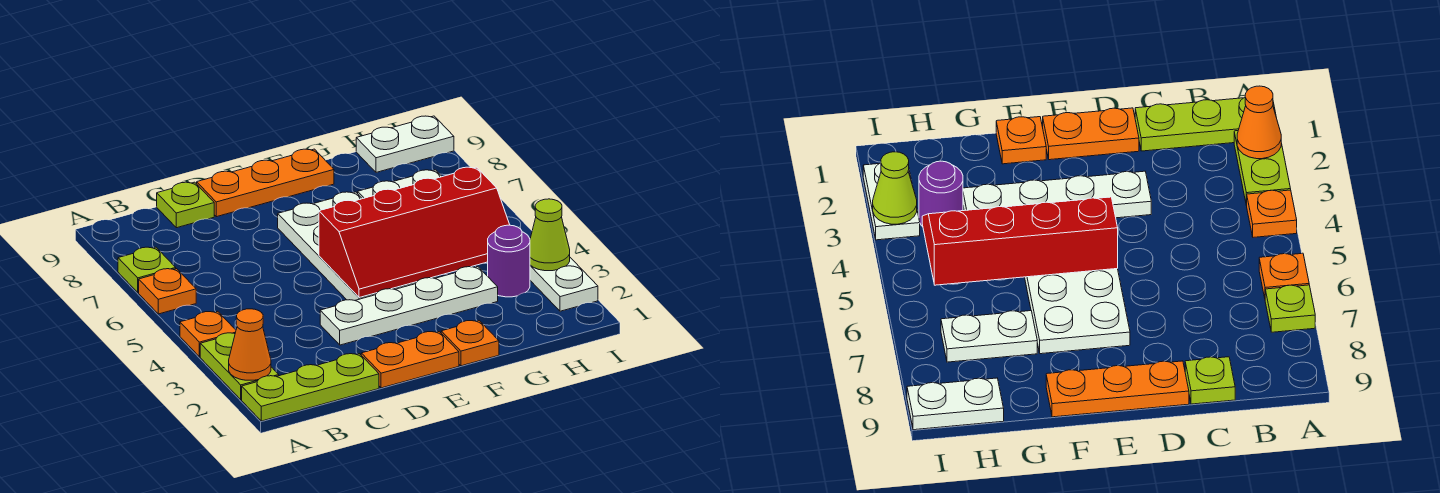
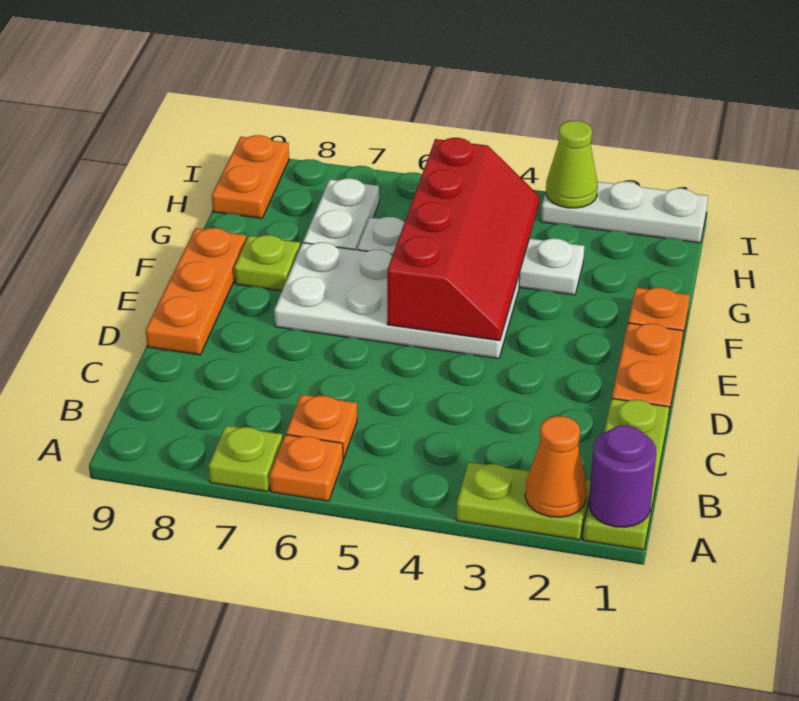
orange 1x1 plate [180,311,236,357] -> orange 1x1 plate moved to [286,395,357,459]
lime 1x1 plate [157,182,214,228] -> lime 1x1 plate moved to [234,235,300,291]
white 1x4 plate [320,267,498,345] -> white 1x4 plate turned to [357,217,585,295]
purple 1x1 round brick [488,225,530,297] -> purple 1x1 round brick moved to [589,426,656,527]
white 1x2 plate [356,116,454,172] -> orange 1x2 plate [212,135,289,218]
white 1x2 plate [530,258,598,311] -> white 1x3 plate [541,182,708,243]

